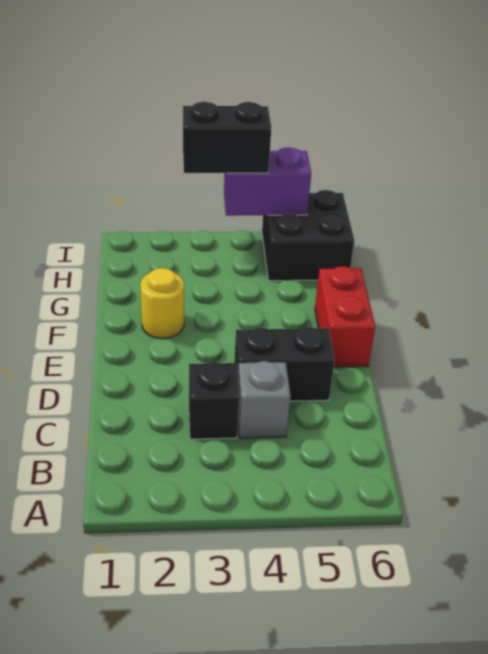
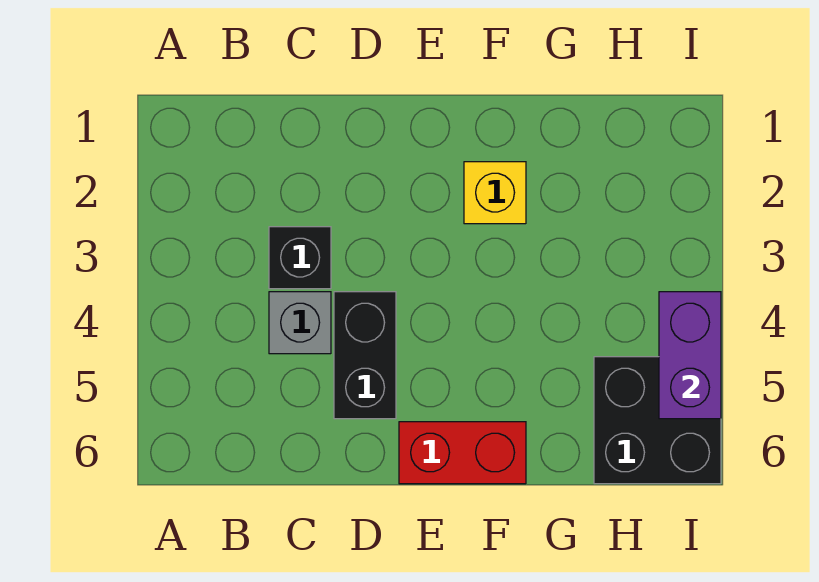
yellow 1x1 round brick [140,268,184,339] -> yellow 1x1 brick [464,162,526,224]
black 1x2 brick [183,102,271,173] -> none

